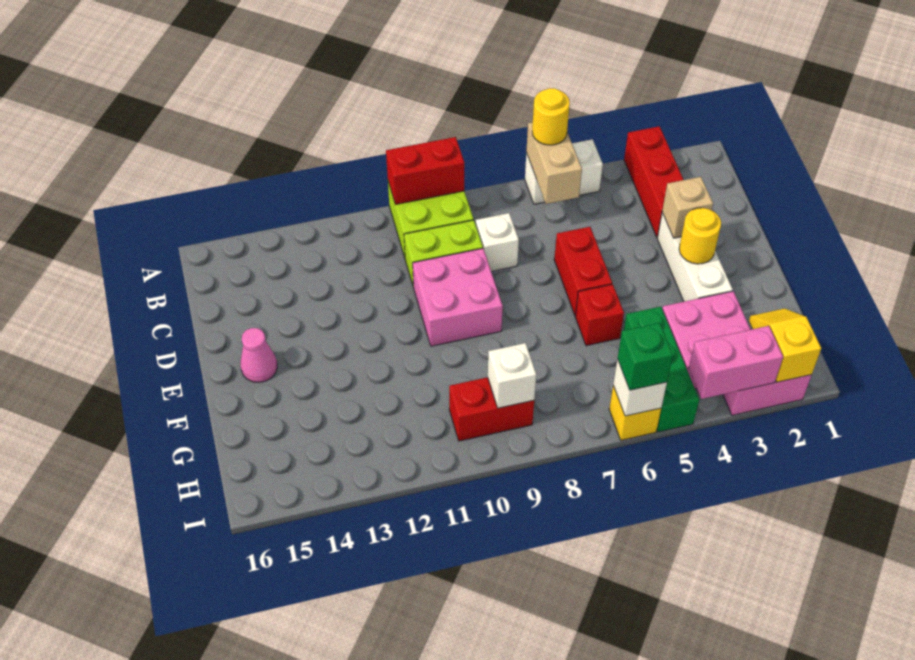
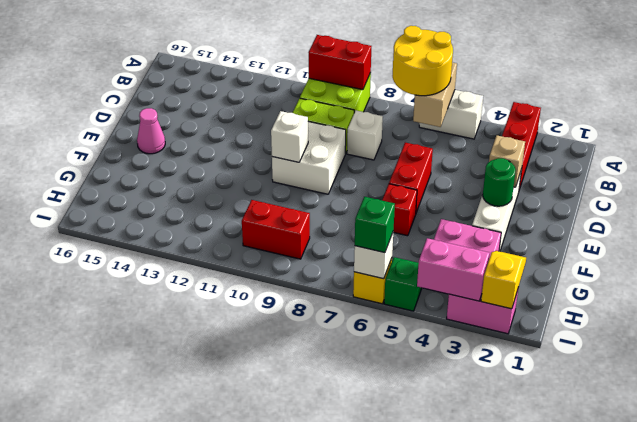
yellow 1x1 round brick [532,88,570,145] -> yellow 2x2 round brick [392,26,453,96]
pink 2x2 brick [413,248,503,346] -> white 2x2 brick [272,122,346,194]
yellow 1x1 round brick [679,208,721,264] -> green 1x1 round brick [483,158,516,206]
green 1x3 brick [624,307,699,432] -> green 1x1 brick [384,257,422,311]
white 1x1 brick [488,343,536,408] -> white 1x1 brick moved to [271,111,308,162]

